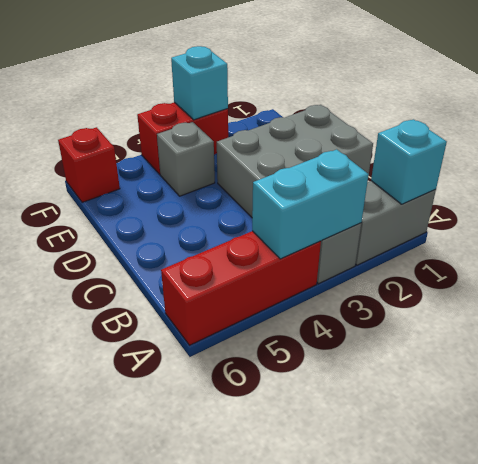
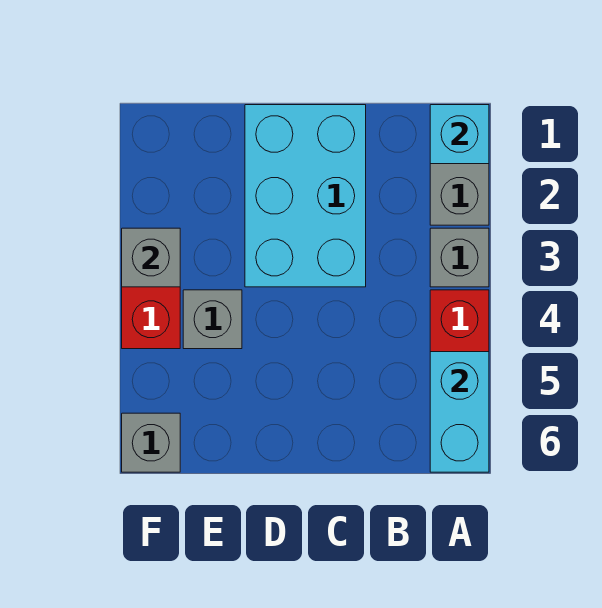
cyan 1x2 brick [252,149,369,259] -> cyan 1x2 brick moved to [430,352,489,472]
grey 2x3 brick [217,105,373,217] -> cyan 2x3 brick [245,105,366,287]
cyan 1x1 brick [171,46,228,120] -> grey 1x1 brick [122,228,180,287]
red 1x1 brick [58,127,120,203] -> grey 1x1 brick [122,413,180,472]

